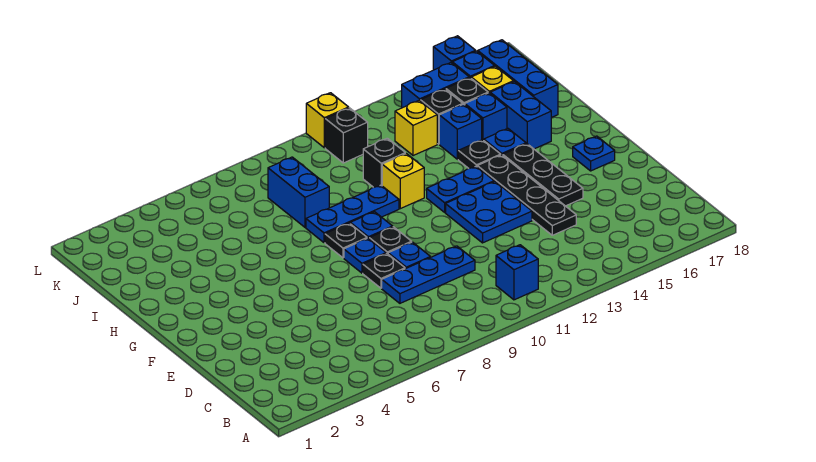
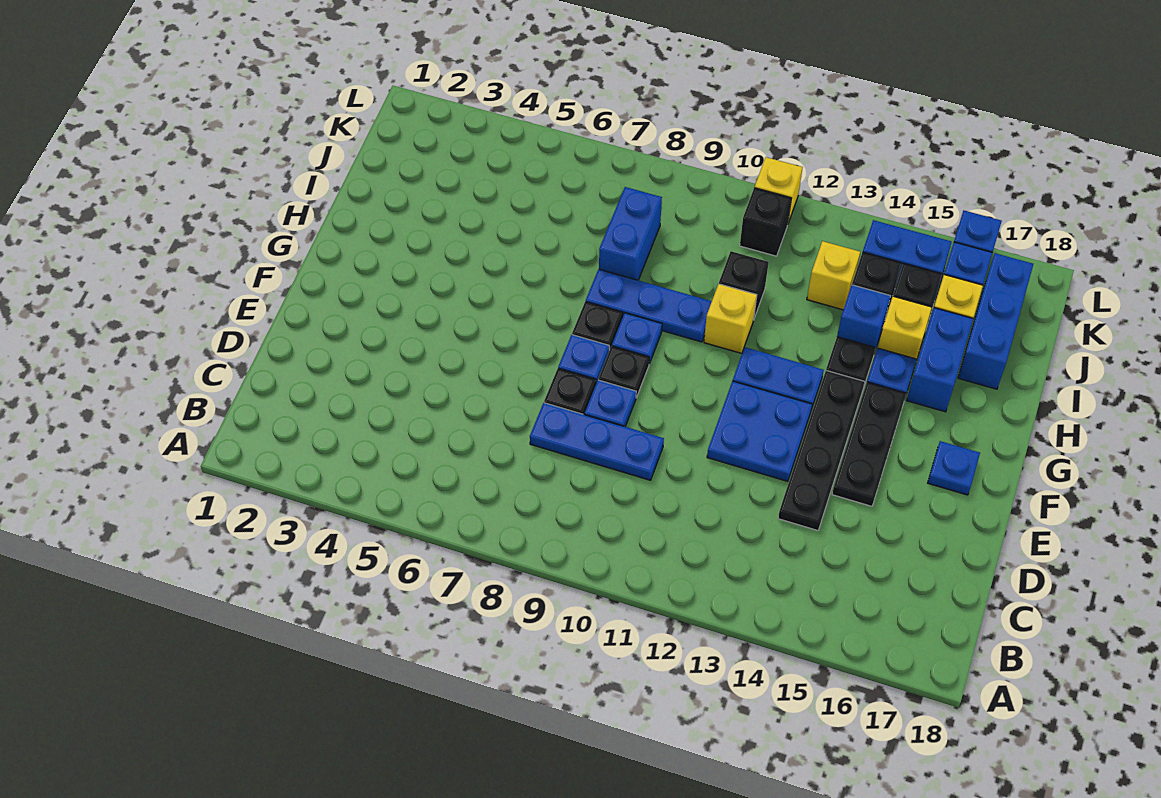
blue 1x1 brick [496,245,538,300] -> none
blue 1x1 brick [465,93,507,140] -> yellow 1x1 brick [878,296,932,359]

